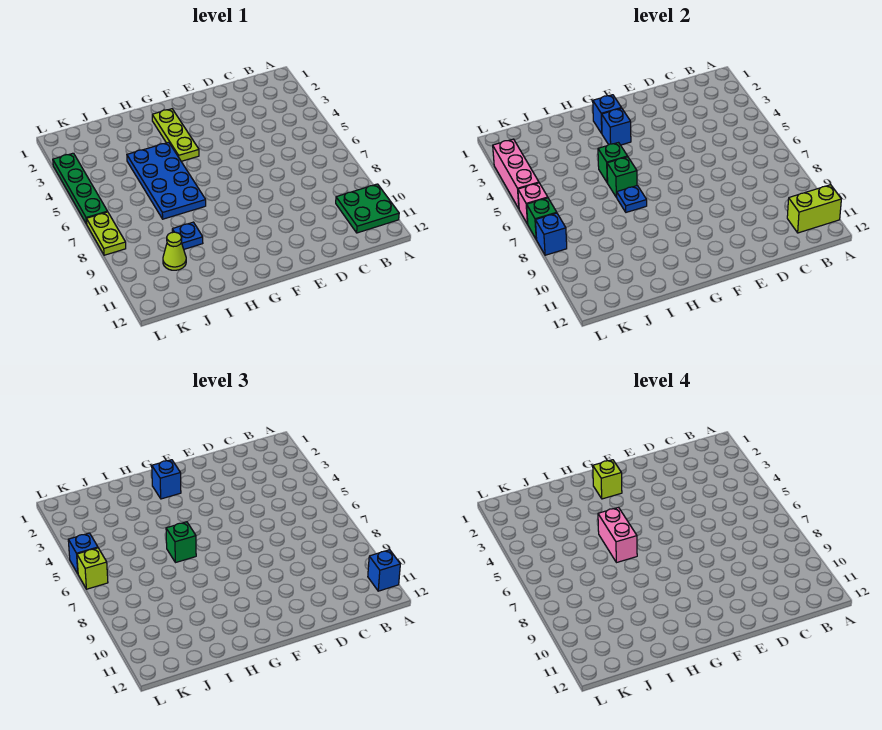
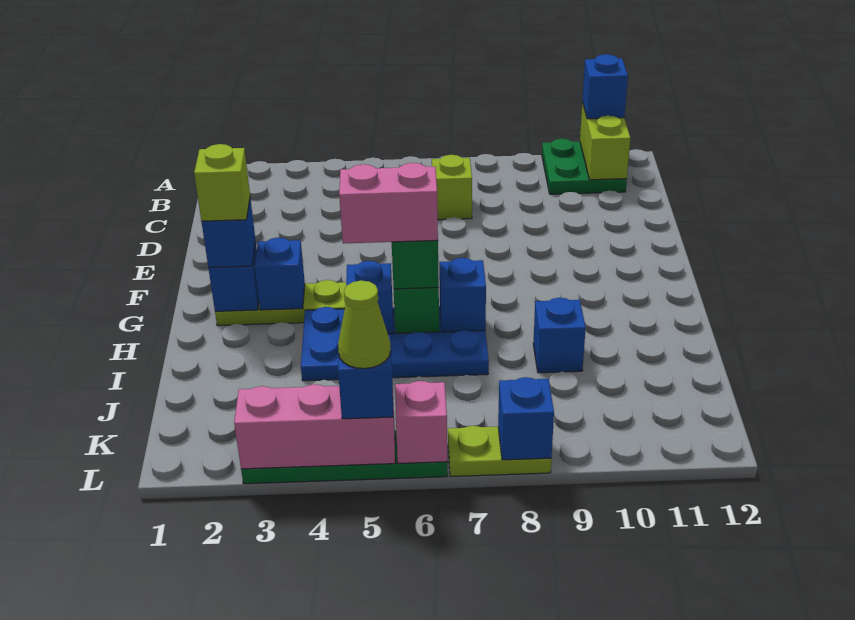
green 1x1 brick [598,143,628,183] -> blue 1x1 brick [346,261,393,334]
blue 1x1 plate [617,186,647,212] -> blue 1x1 brick [439,258,486,332]
blue 1x1 plate [172,222,203,249] -> blue 1x1 brick [533,298,586,373]
lime 1x1 cone [163,232,186,270] -> lime 1x1 cone moved to [338,281,391,369]
lime 1x1 brick [77,548,108,589] -> lime 1x1 brick moved to [432,155,472,220]
green 1x1 brick [527,198,557,239] -> none

